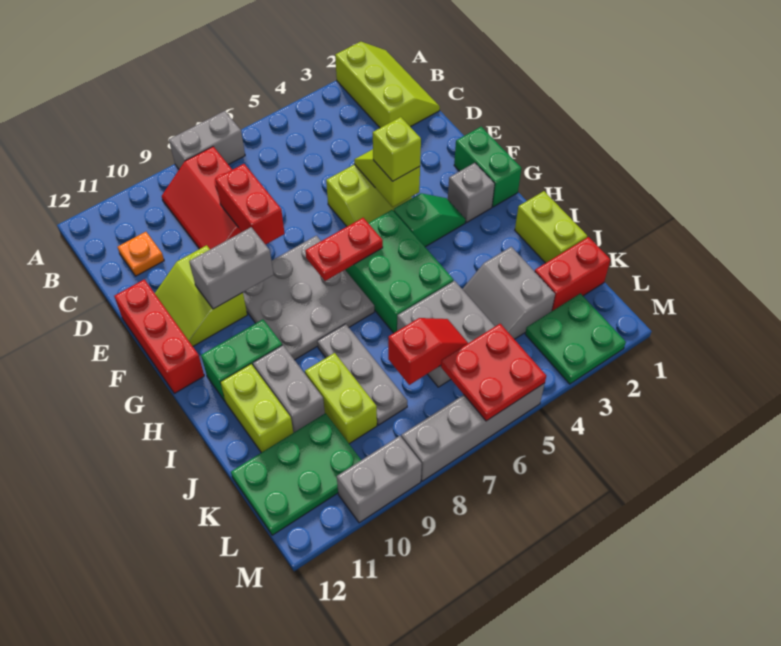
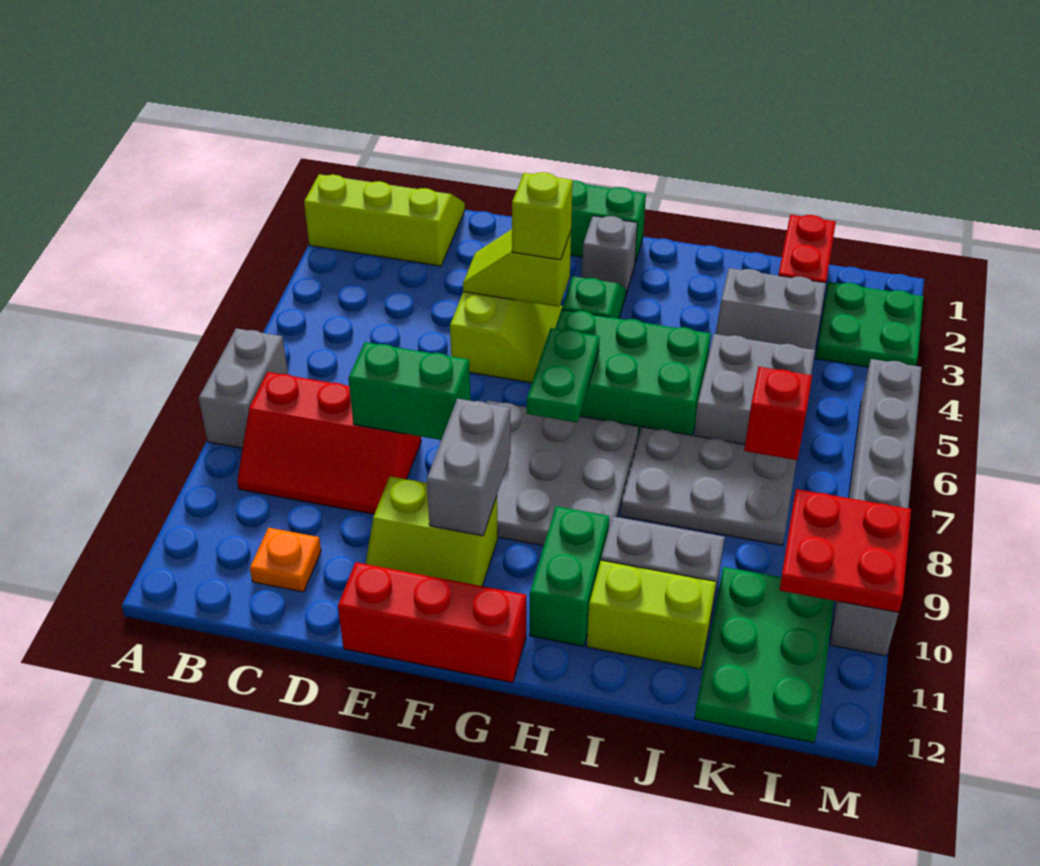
red 1x2 brick [215,164,285,245] -> green 1x2 brick [348,342,470,440]
red 1x2 plate [305,218,383,281] -> green 1x2 plate [527,328,600,422]
lime 1x2 brick [515,191,587,263] -> none
grey 1x3 plate [317,324,407,425] -> grey 2x3 plate [621,427,797,545]
lime 1x2 brick [305,353,377,444] -> none
red 2x2 plate [441,324,546,421] -> red 2x2 plate moved to [780,489,911,613]

